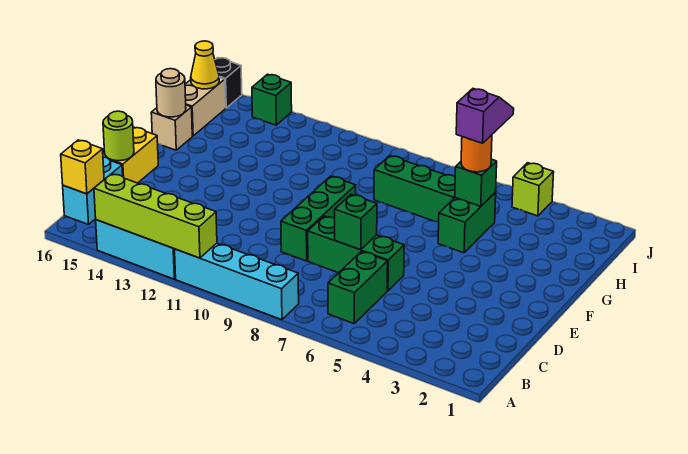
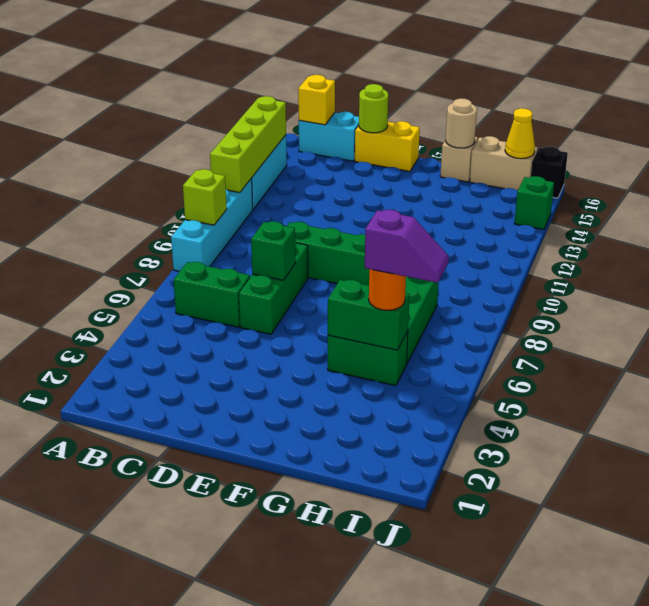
green 1x1 brick [455,159,497,206] -> green 1x2 brick [328,280,409,350]
lime 1x1 brick [512,163,554,216] -> lime 1x1 brick moved to [183,169,227,225]

